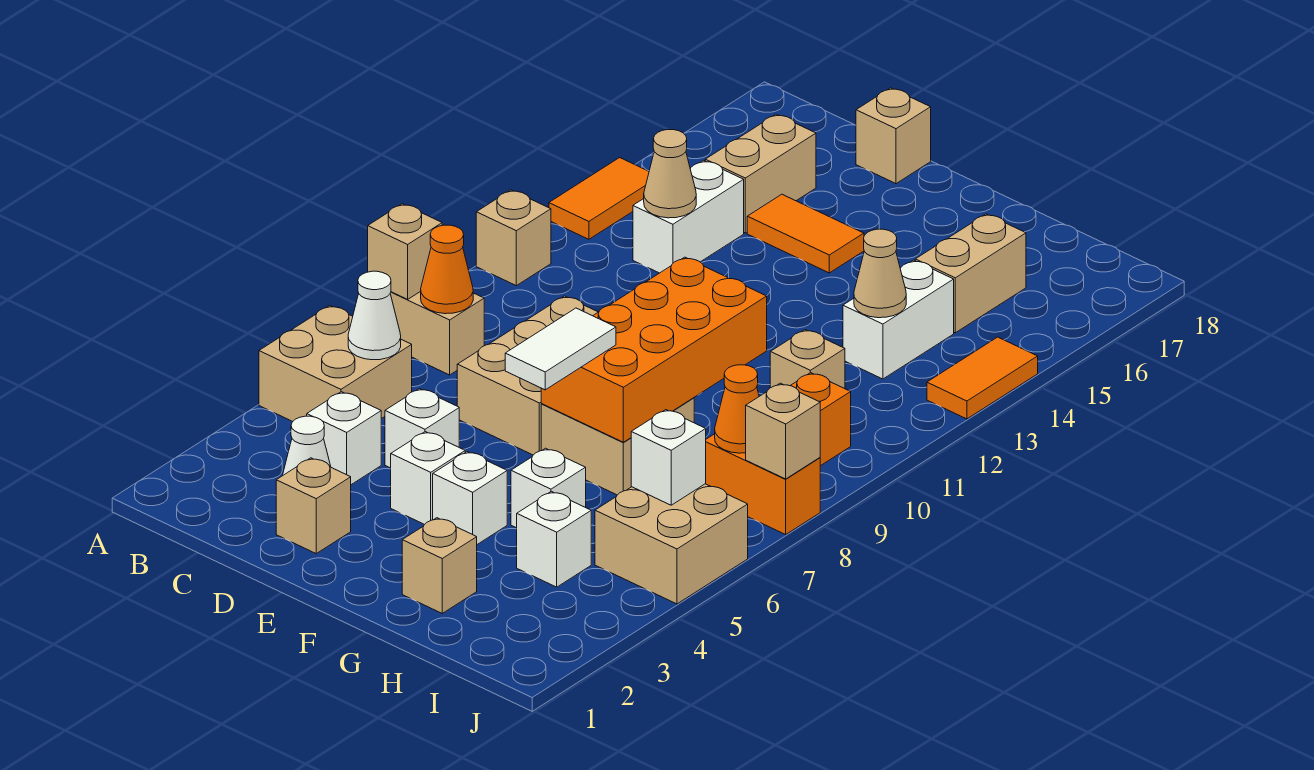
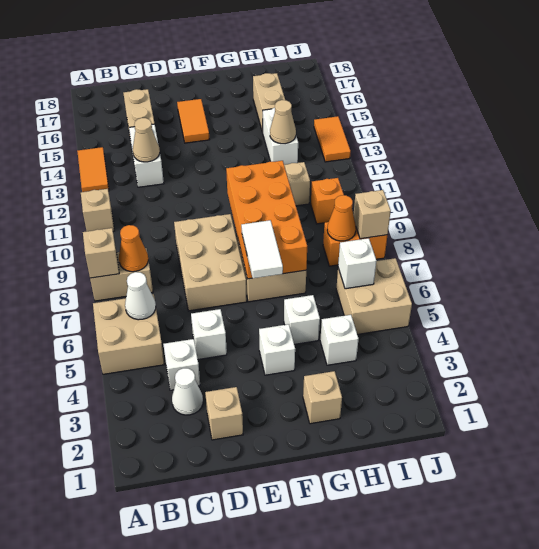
orange 1x2 tile [747,194,864,273] -> orange 1x2 tile turned to [177,99,209,143]
tan 1x1 brick [856,88,931,184] -> none
white 1x1 brick [391,432,465,525] -> none

